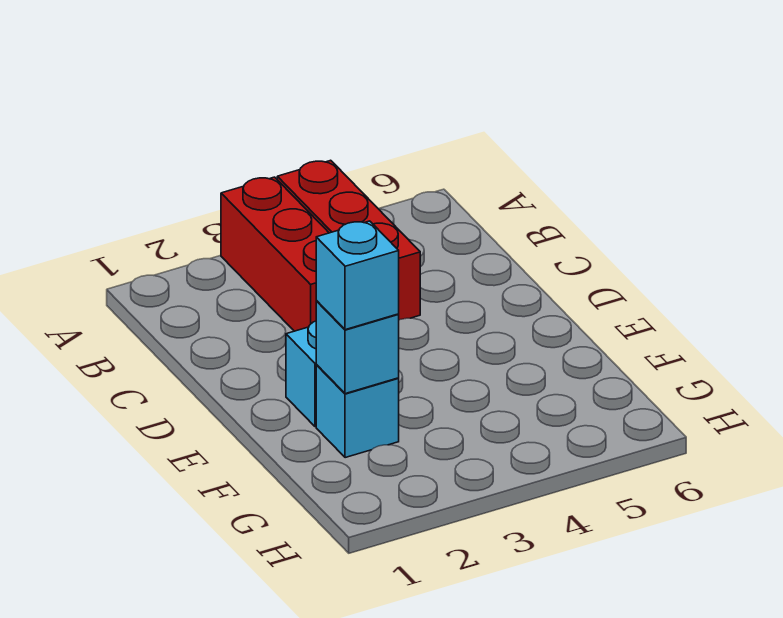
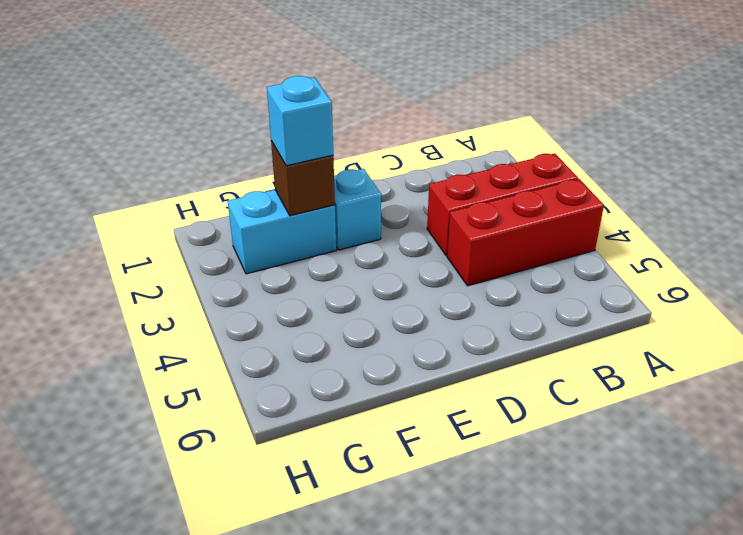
cyan 1x1 brick [316,365,399,458] -> cyan 1x2 brick [228,190,336,274]
cyan 1x1 brick [316,301,399,394] -> brown 1x1 brick [271,141,335,216]

